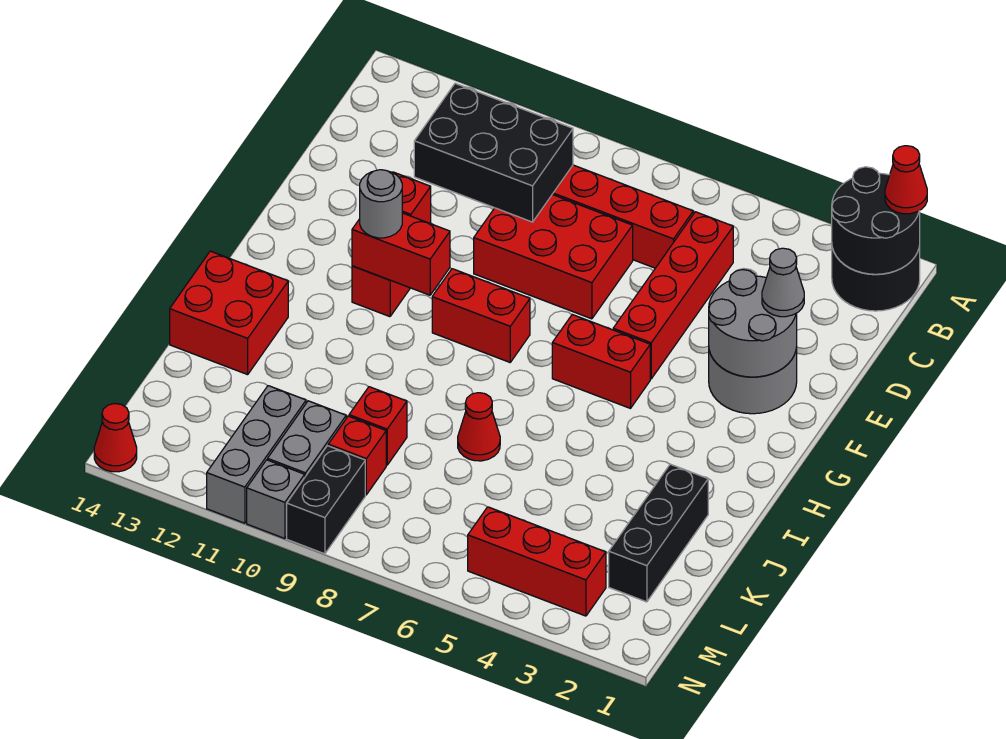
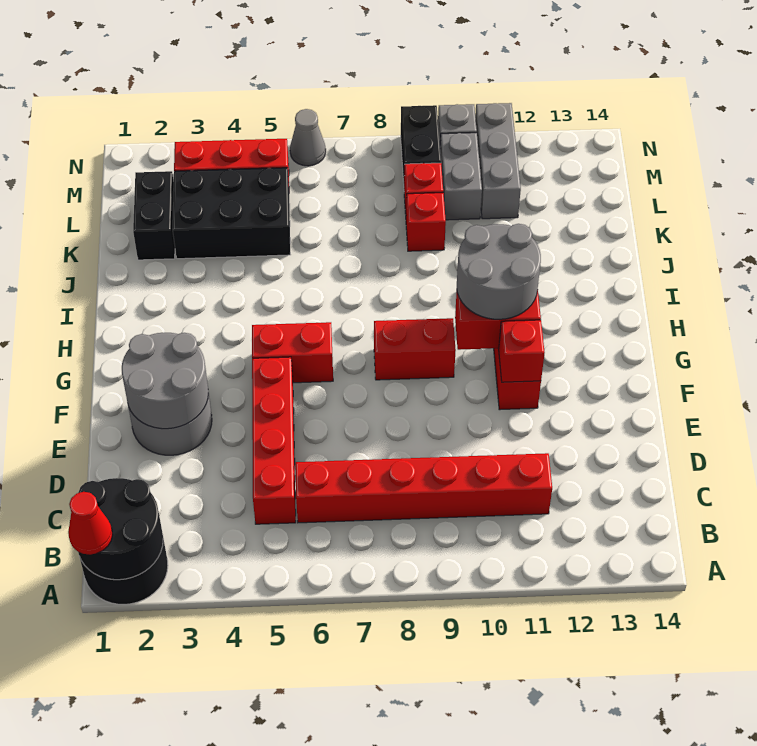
black 2x3 brick [414,83,573,222] -> black 2x3 brick moved to [173,168,290,259]
red 2x3 brick [474,195,633,319] -> none
grey 1x1 cone [762,248,804,317] -> grey 1x1 cone moved to [290,109,326,166]
grey 1x1 round brick [360,170,402,238] -> grey 2x2 round brick [457,224,541,319]
red 2x2 brick [170,251,288,375] -> none
black 1x3 brick [609,464,708,602] -> black 1x2 brick [133,171,175,260]
red 1x1 cone [458,393,500,461] -> none
red 1x1 cone [94,404,137,472] -> none

